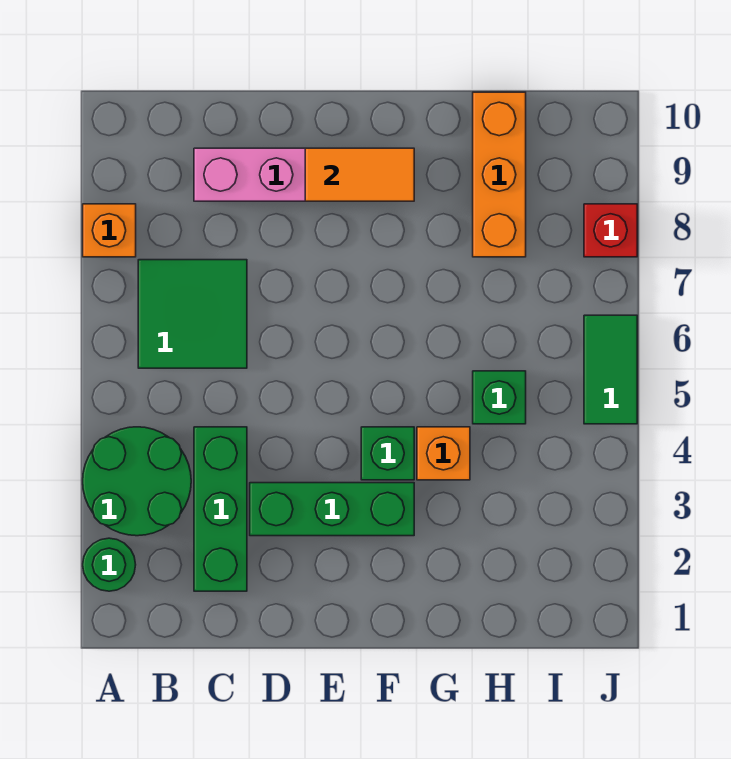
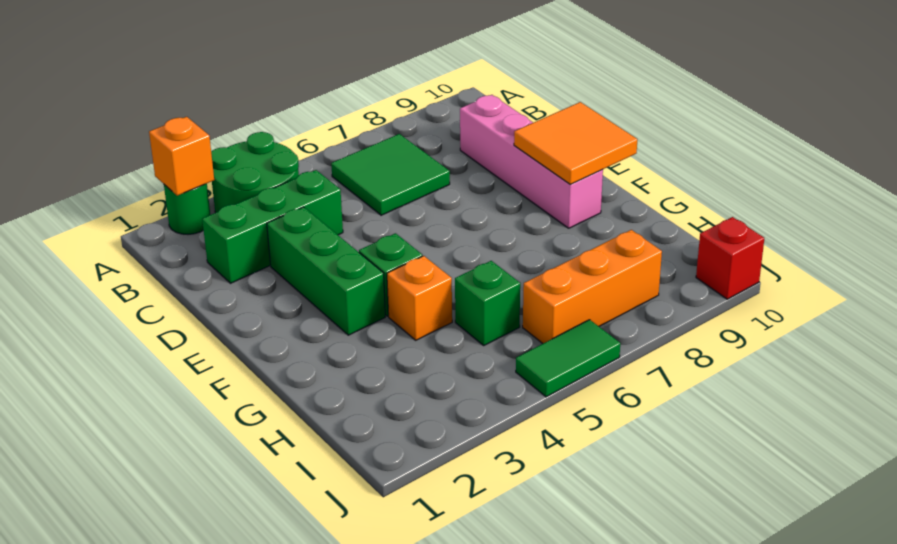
orange 1x1 brick [83,204,136,257] -> orange 1x1 brick moved to [149,117,214,196]
orange 1x2 tile [305,148,414,201] -> orange 2x2 tile [514,102,637,185]
orange 1x3 brick [473,92,526,257] -> orange 1x3 brick moved to [523,230,662,344]
red 1x1 brick [584,204,637,257] -> red 1x1 brick moved to [696,217,764,299]

